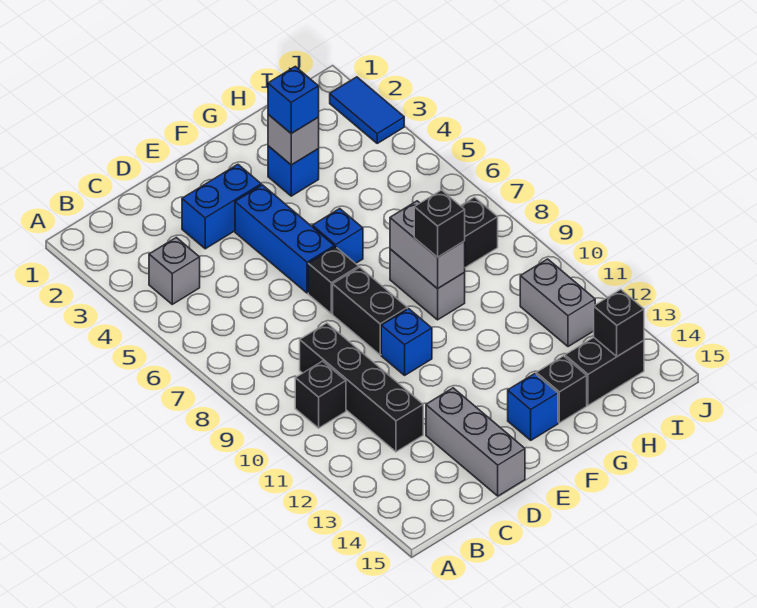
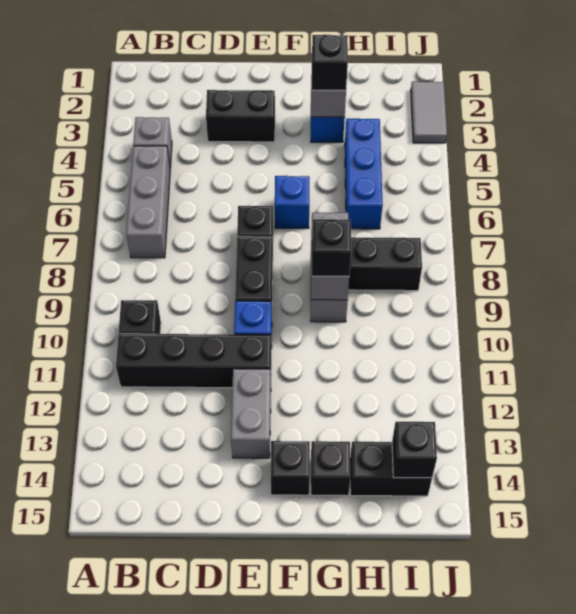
black 1x4 brick [300,323,423,452] -> black 1x4 brick turned to [116,334,271,388]
blue 1x2 brick [182,164,261,249] -> black 1x2 brick [206,90,275,142]
grey 1x3 brick [426,388,525,496] -> grey 1x3 brick moved to [126,146,170,258]
blue 1x3 brick [235,185,334,293] -> blue 1x3 brick moved to [345,119,383,229]
blue 1x1 brick [508,374,558,440] -> black 1x1 brick [271,441,310,495]
blue 1x1 brick [268,66,319,133] -> black 1x1 brick [312,35,348,90]
grey 1x2 brick [520,259,595,347] -> grey 1x2 brick moved to [231,369,271,458]
blue 1x2 tile [330,77,404,143] -> grey 1x2 tile [411,82,447,143]

